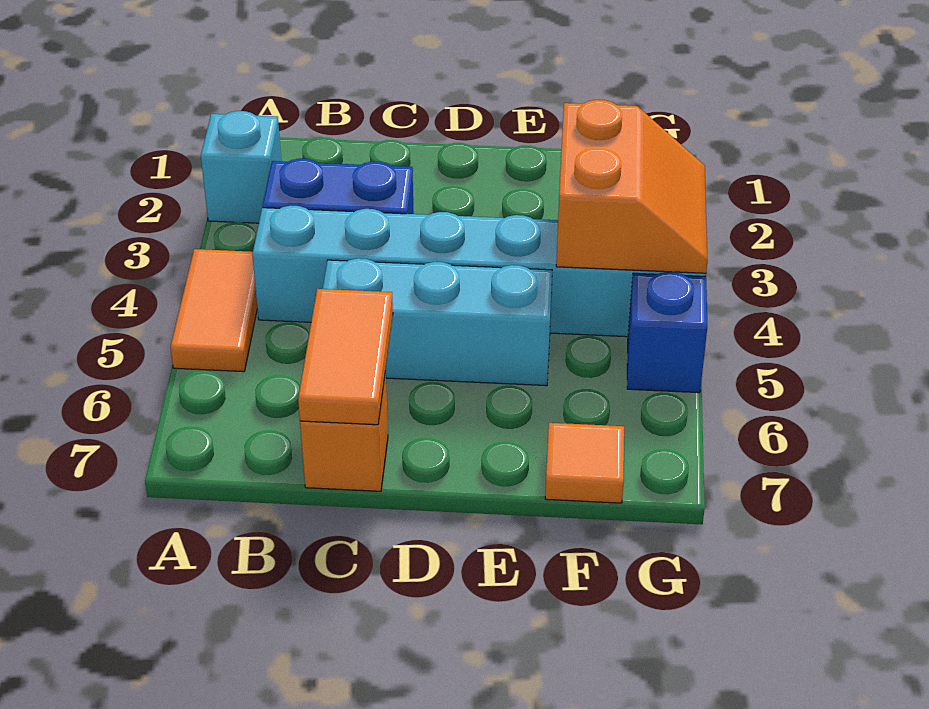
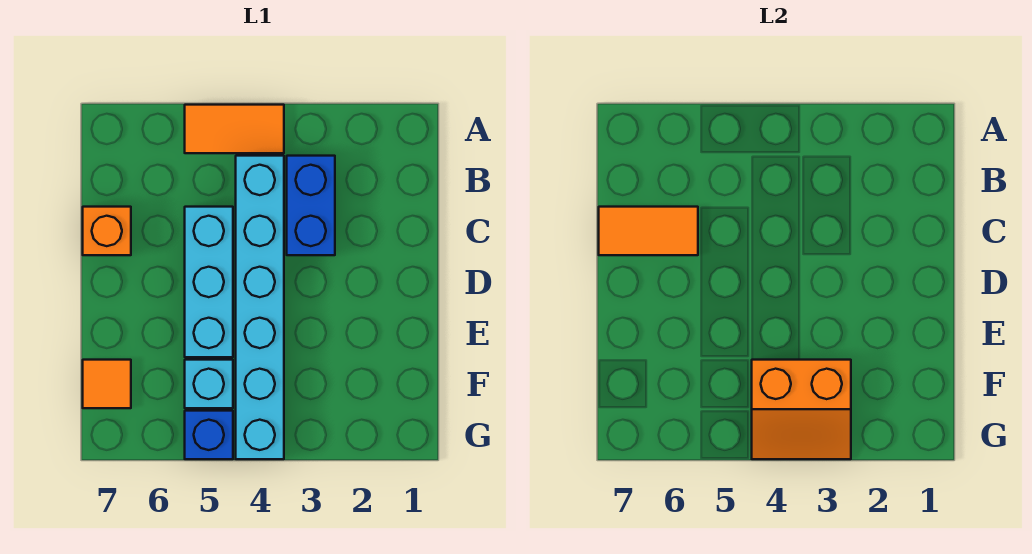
cyan 1x1 brick [201,111,281,223] -> cyan 1x1 brick moved to [185,360,233,408]

